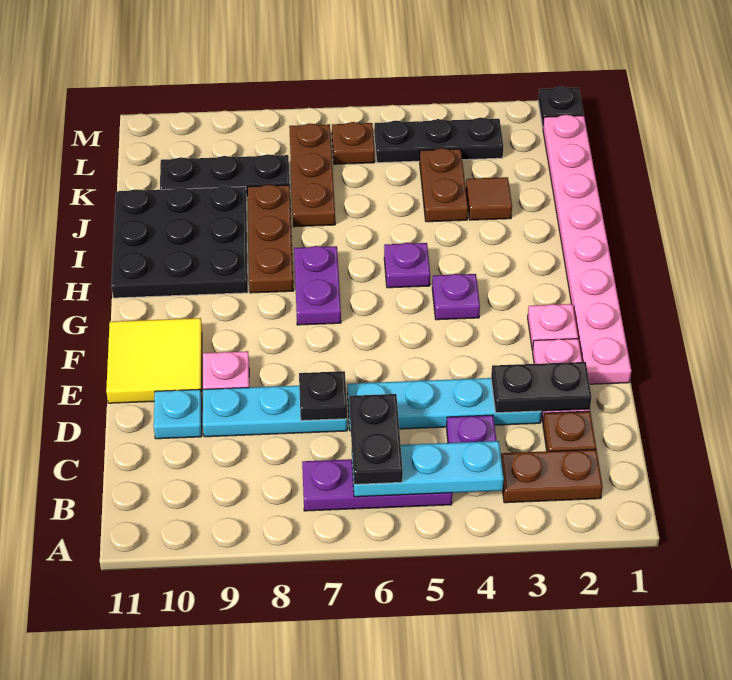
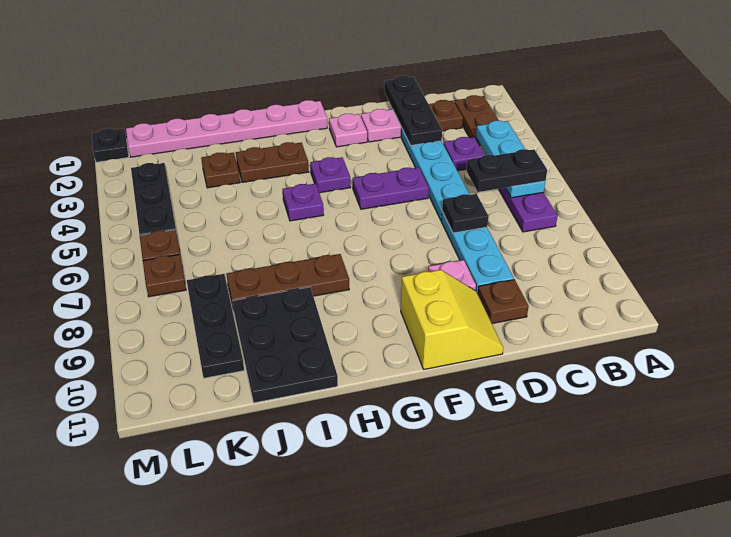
black 1x2 plate [491,362,592,413] -> black 1x3 plate [384,76,442,145]
cyan 1x1 plate [154,389,202,439] -> brown 1x1 plate [478,280,529,324]
pink 1x8 plate [543,115,631,384] -> pink 1x6 plate [126,100,327,157]
yellow 2x2 tile [106,318,202,403] -> yellow 2x2 slope [401,270,503,369]
purple 1x2 plate [294,246,341,325] -> purple 1x2 plate moved to [353,167,429,209]
black 3x3 plate [111,186,248,298] -> black 2x3 plate [232,287,338,403]
brown 1x1 tile [466,177,512,220] -> brown 1x1 plate [201,153,240,188]
brown 1x2 plate [420,148,468,222] -> brown 1x2 plate moved to [236,142,309,182]
brown 1x3 plate [289,123,335,227] -> brown 1x1 plate [143,254,186,297]

